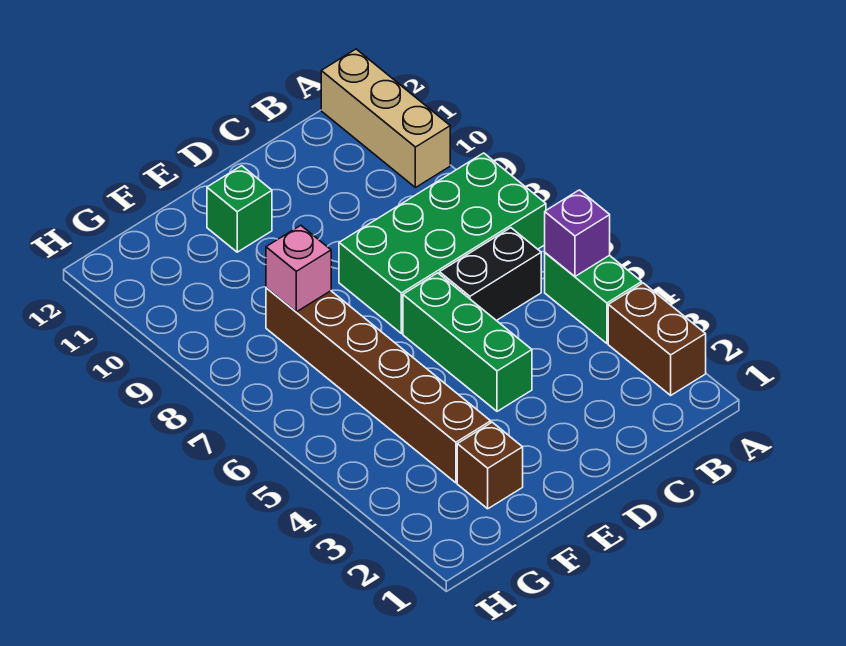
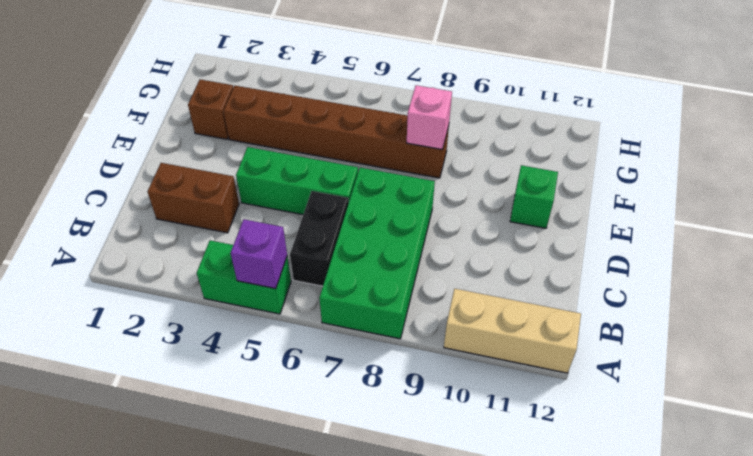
brown 1x2 brick [608,283,706,395] -> brown 1x2 brick moved to [148,163,239,233]

